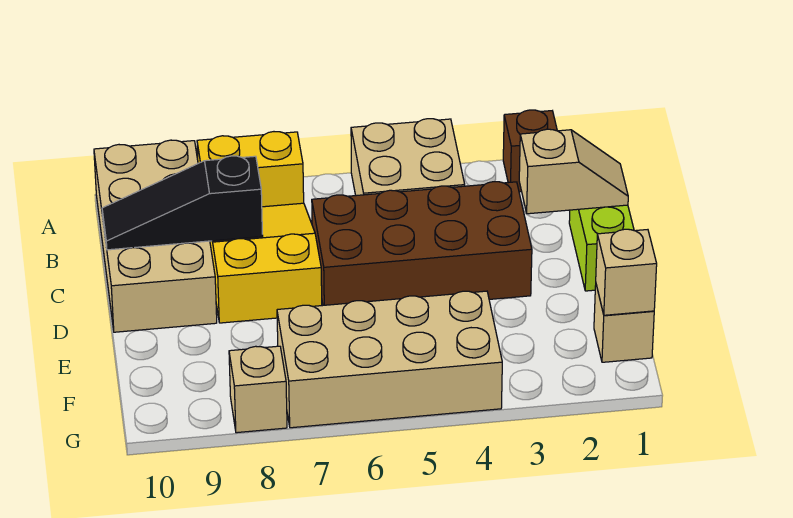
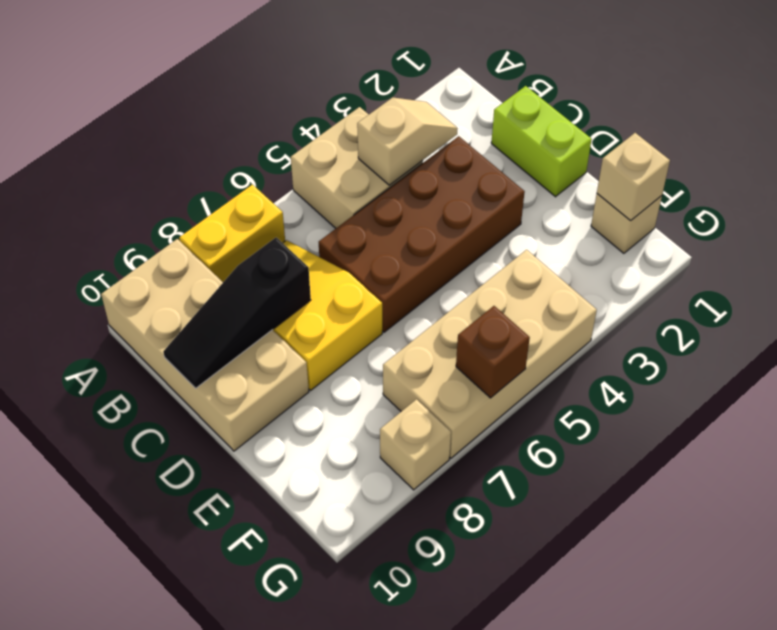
brown 1x1 brick [503,110,557,192] -> brown 1x1 brick moved to [456,306,530,398]
tan 1x2 slope [519,129,628,214] -> tan 1x2 slope moved to [357,97,458,185]

